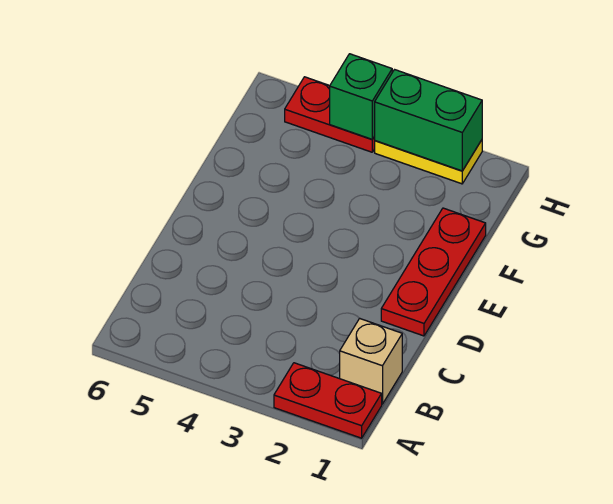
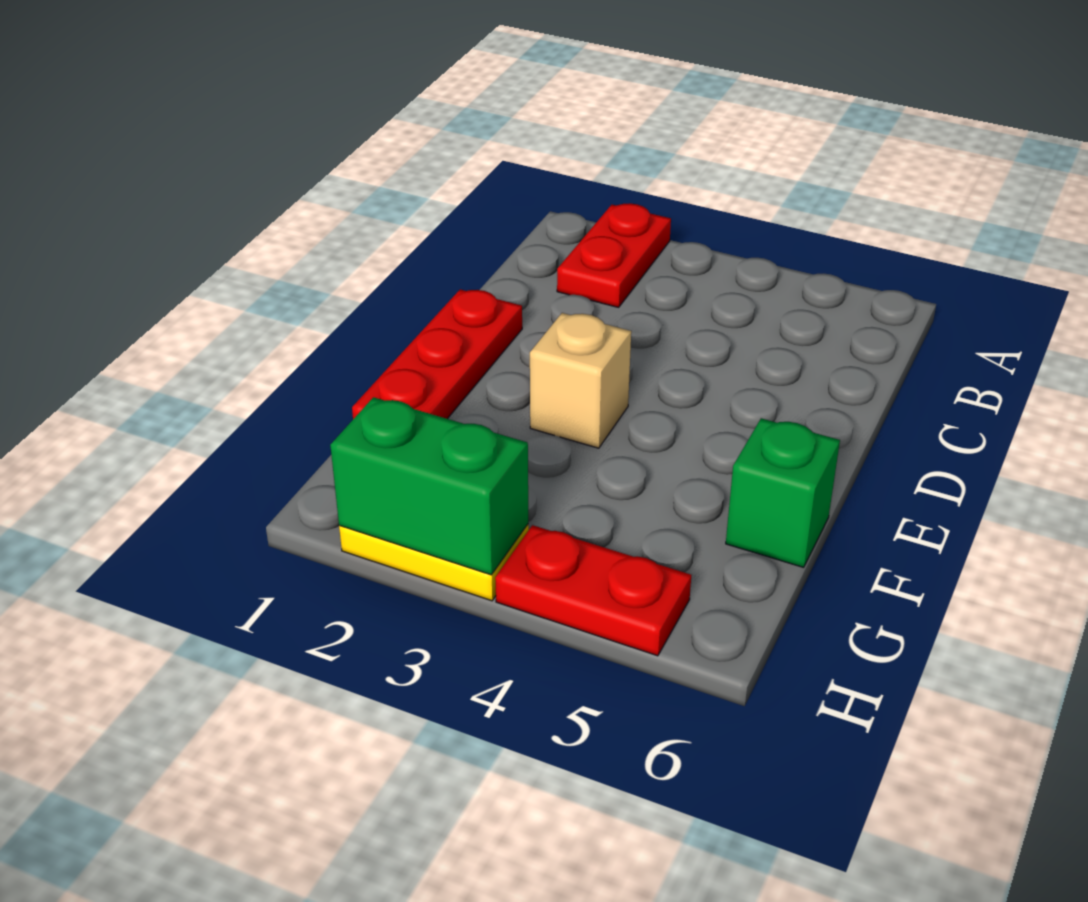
red 1x2 plate [274,363,382,438] -> red 1x2 plate turned to [557,203,671,307]
tan 1x1 brick [340,318,402,404] -> tan 1x1 brick moved to [530,313,631,448]
green 1x1 brick [330,54,392,139] -> green 1x1 brick moved to [726,418,840,567]

